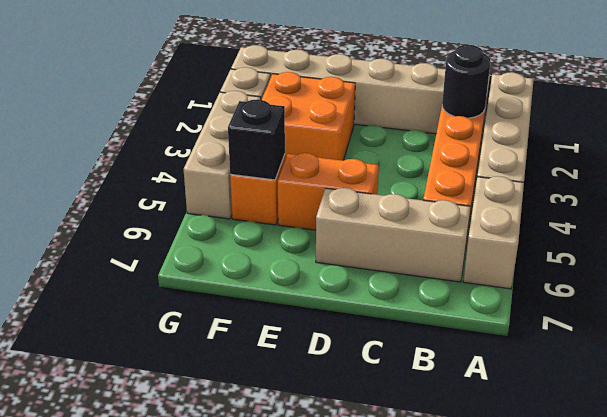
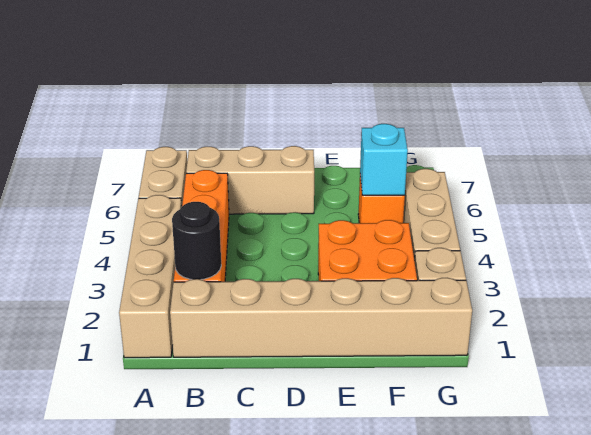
orange 1x2 brick [278,153,379,230] -> none
black 1x1 brick [228,100,285,180] -> cyan 1x1 brick [360,124,408,196]

